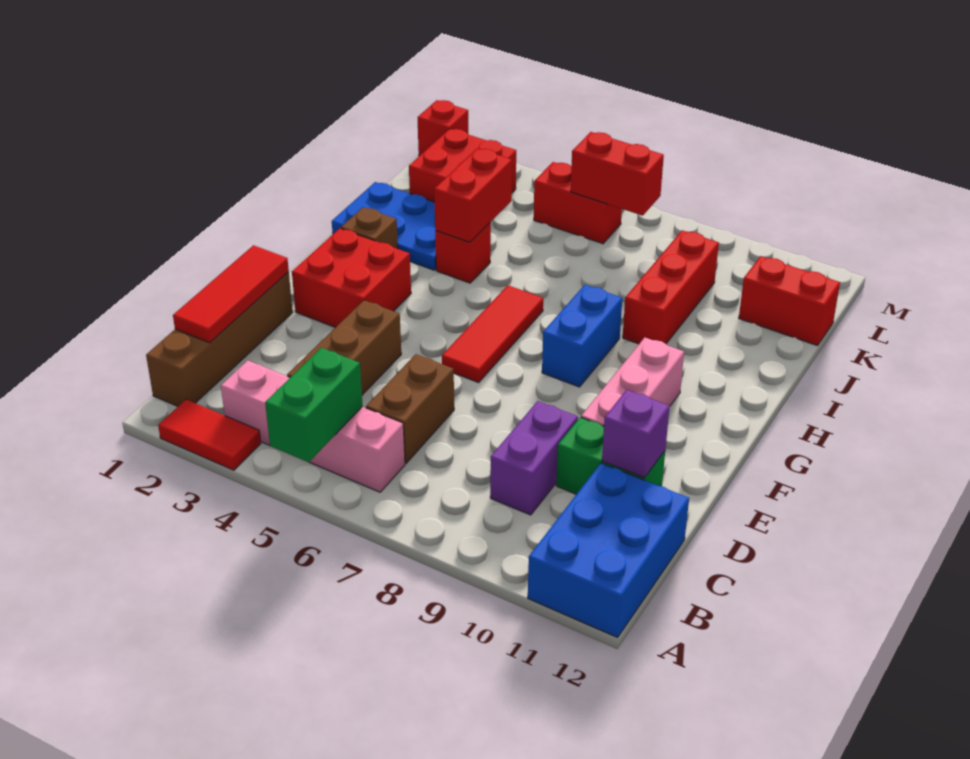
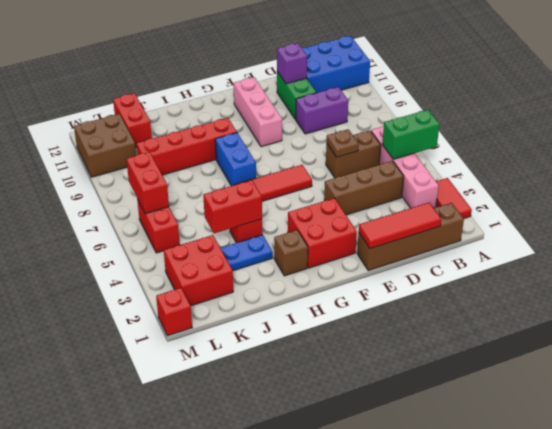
none -> brown 1x1 plate [327,129,359,157]
pink 1x3 brick [581,338,684,426] -> pink 1x3 brick turned to [234,77,282,147]
blue 1x2 brick [542,285,622,387] -> blue 1x2 brick turned to [215,133,256,186]
blue 2x3 plate [332,182,436,270] -> blue 1x2 plate [221,235,273,271]
red 1x3 brick [623,230,719,344] -> red 1x4 brick [137,118,237,175]
none -> brown 2x2 brick [74,114,136,177]

